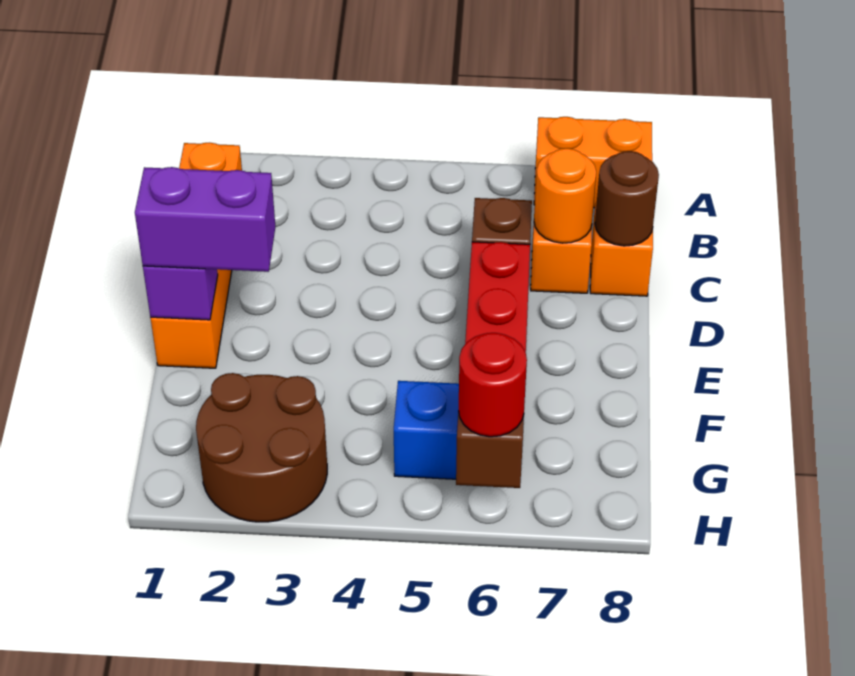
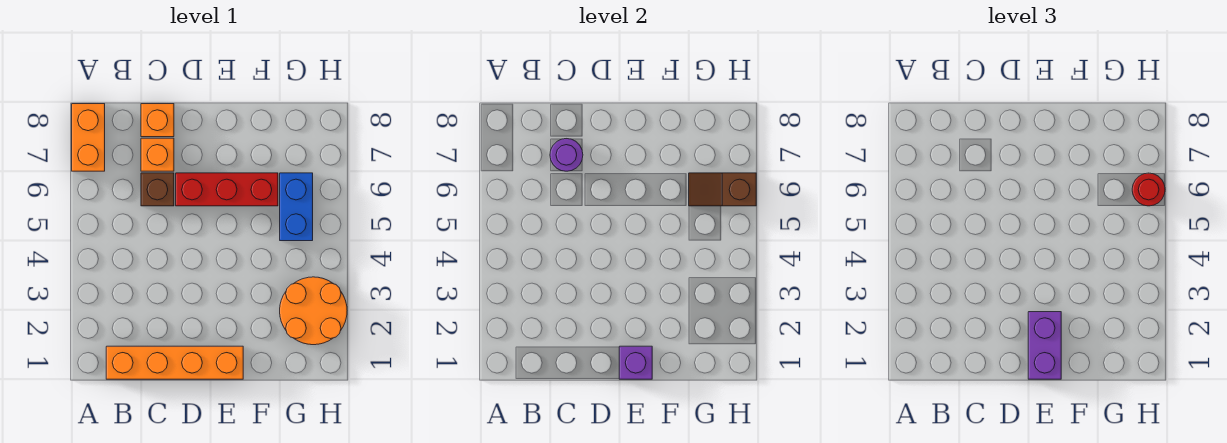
orange 1x1 round brick [534,148,596,243] -> purple 1x1 round brick [550,139,583,171]
brown 1x1 round brick [595,151,659,246] -> none
brown 2x2 round brick [196,373,327,522] -> orange 2x2 round brick [280,277,347,345]

